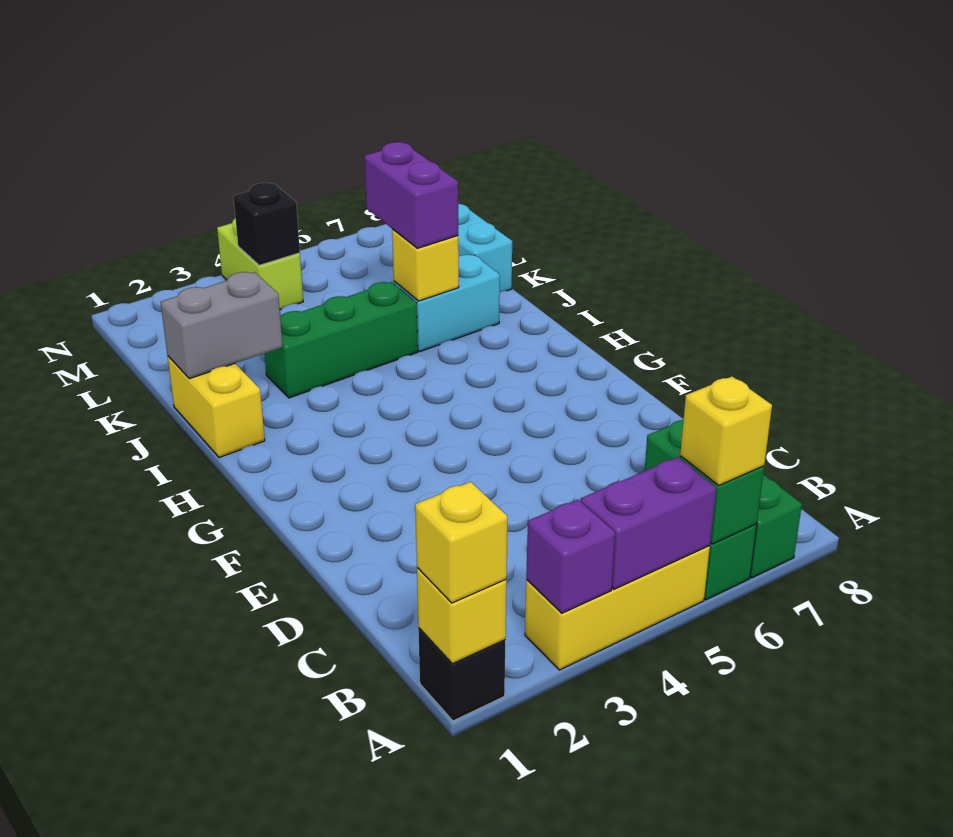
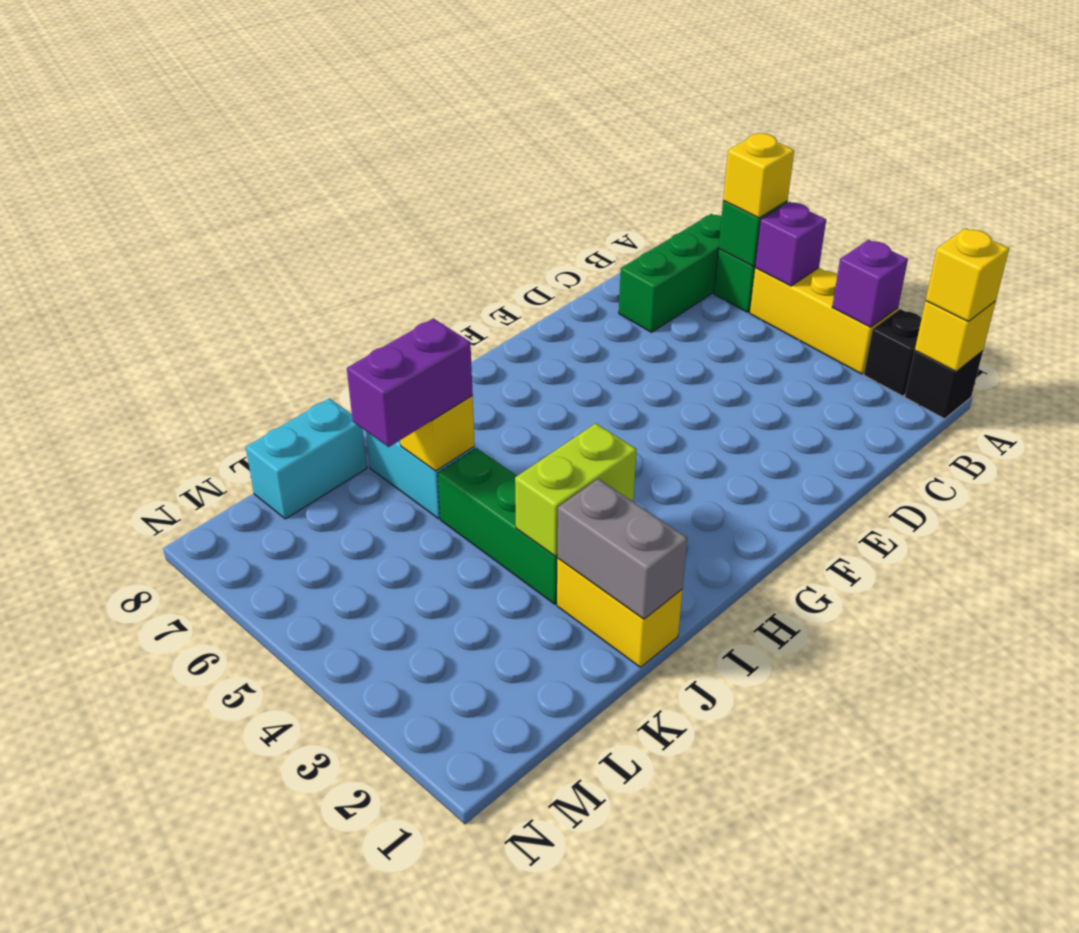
purple 1x2 brick [580,457,716,589] -> purple 1x1 brick [755,202,826,286]
yellow 1x2 brick [168,356,265,458] -> yellow 1x2 brick turned to [557,559,683,667]
lime 1x2 brick [217,218,303,310] -> lime 1x2 brick moved to [515,423,637,556]
black 1x1 brick [233,183,300,265] -> black 1x1 brick moved to [864,309,922,396]

